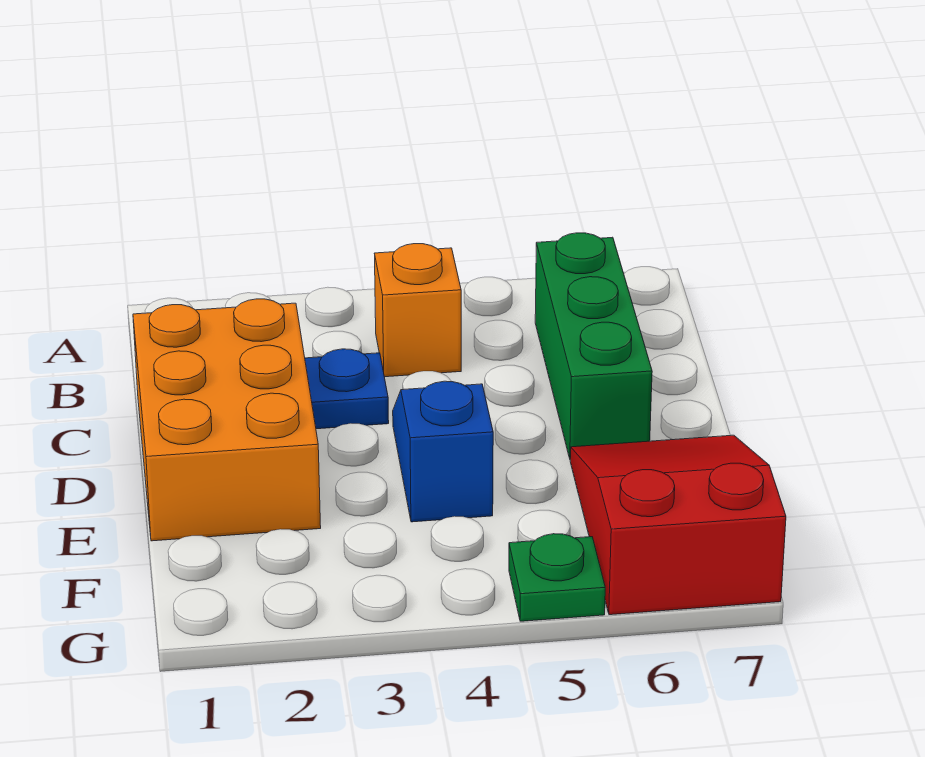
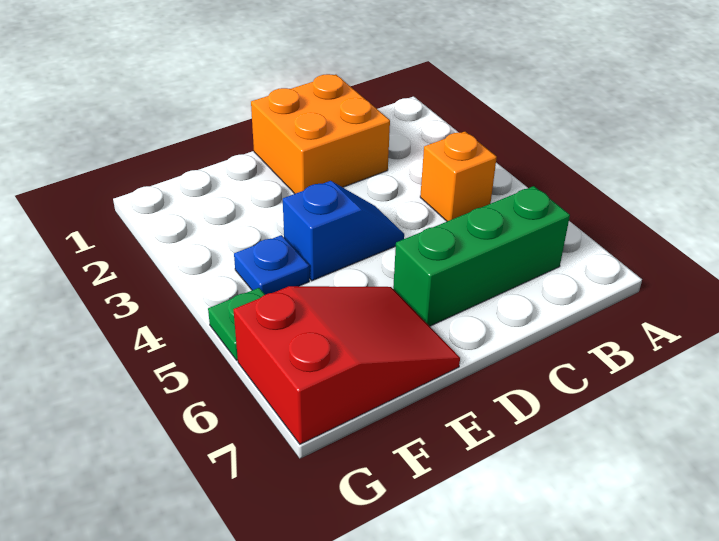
orange 2x3 brick [133,299,321,541] -> orange 2x2 brick [251,74,390,194]
blue 1x1 plate [305,349,389,429] -> blue 1x1 plate moved to [234,235,309,295]

